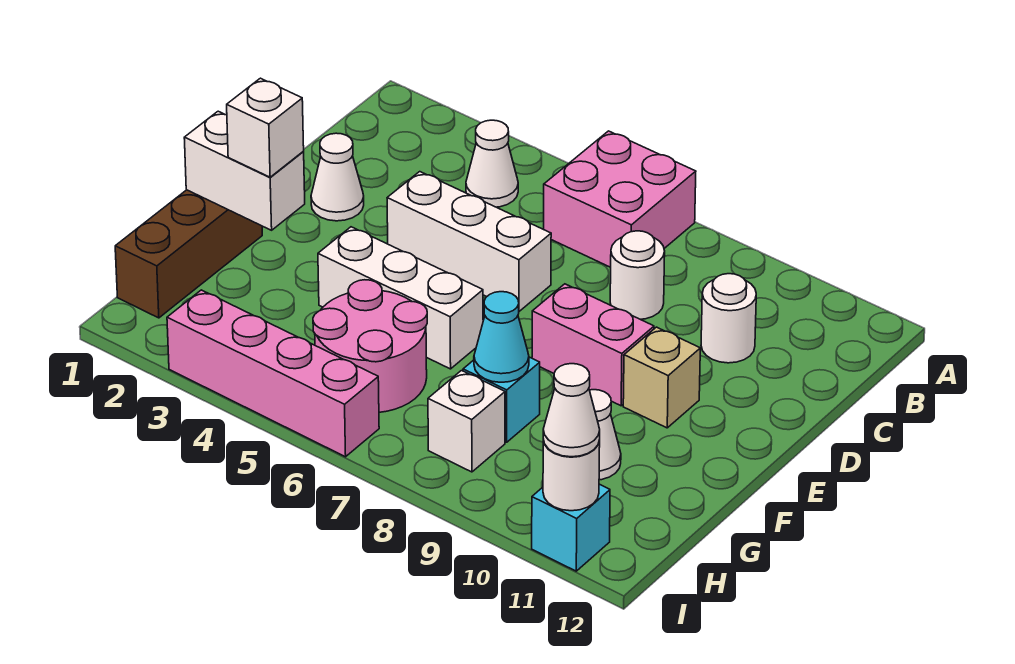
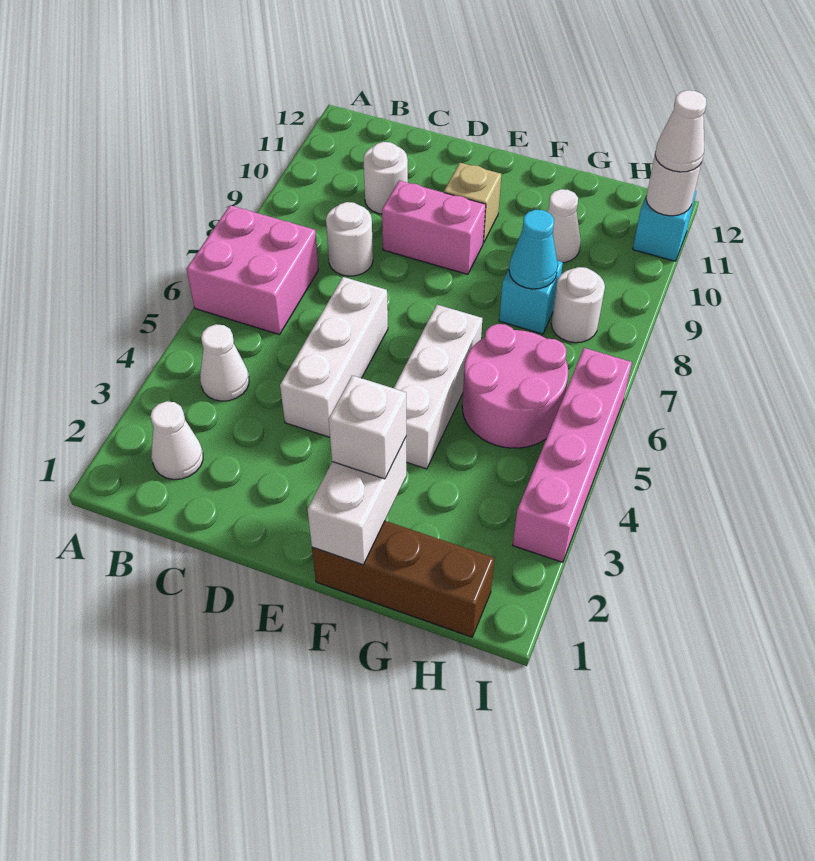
white 1x1 cone [311,133,364,221] -> white 1x1 cone moved to [150,401,203,480]
pink 1x2 brick [532,284,654,406] -> pink 1x2 brick turned to [382,181,486,274]
white 1x1 brick [428,371,505,472] -> white 1x1 round brick [551,267,605,343]

